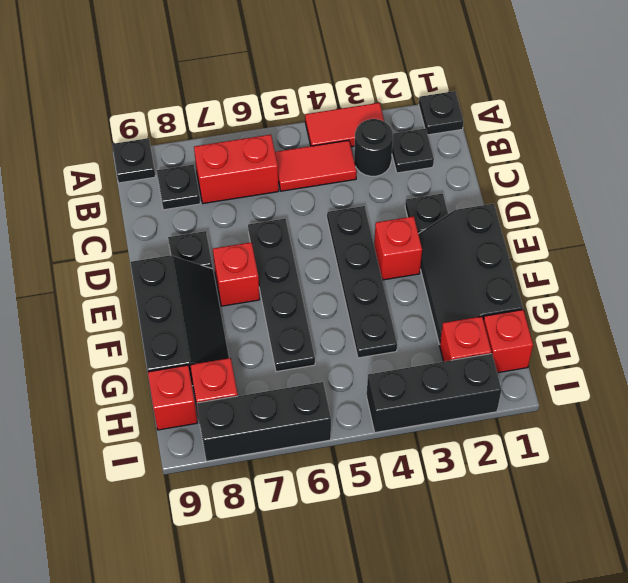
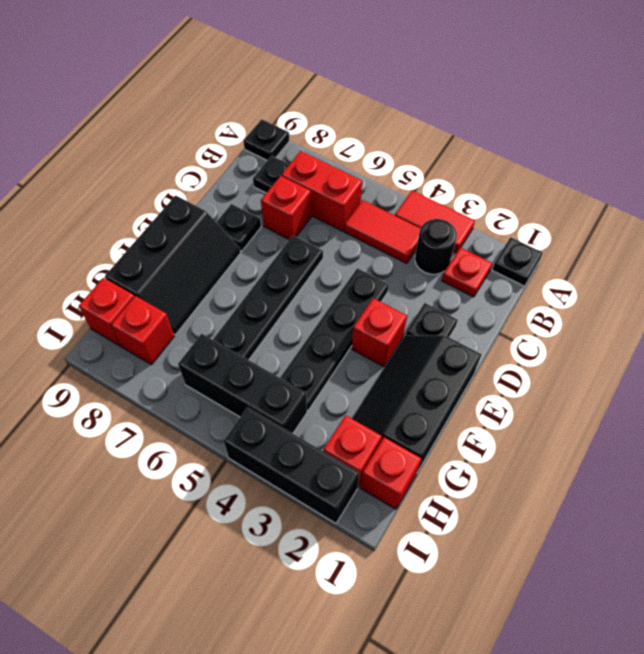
black 1x1 plate [392,128,434,173] -> red 1x1 plate [442,248,492,297]
red 1x1 brick [213,242,260,306] -> red 1x1 brick moved to [261,176,311,240]
black 1x3 brick [197,382,331,461] -> black 1x3 brick moved to [178,334,307,434]

